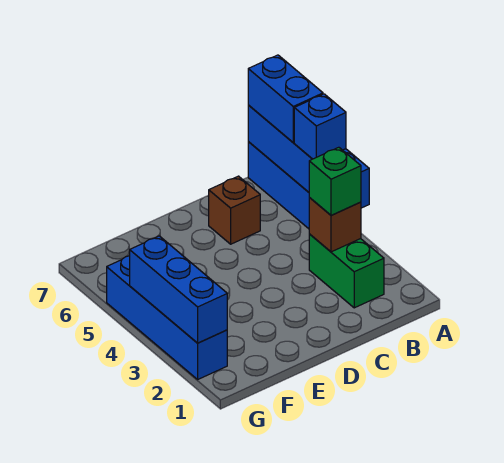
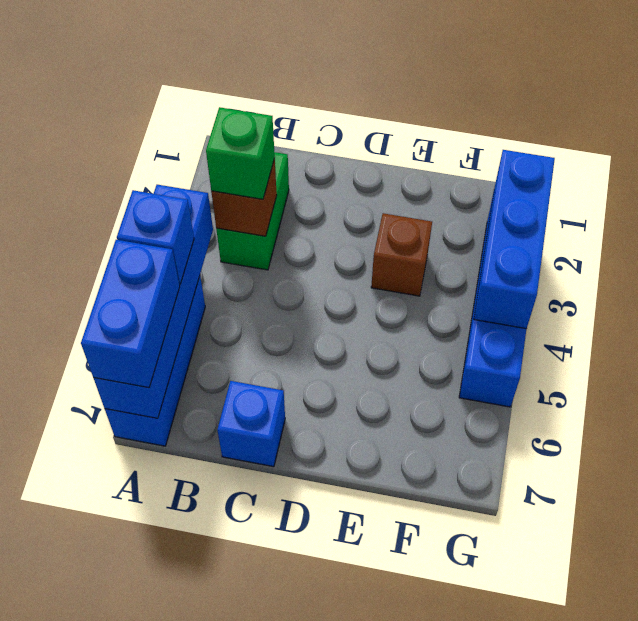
brown 1x1 brick [209,176,260,244] -> brown 1x1 brick moved to [371,213,432,296]
none -> blue 1x1 brick [217,381,285,467]

